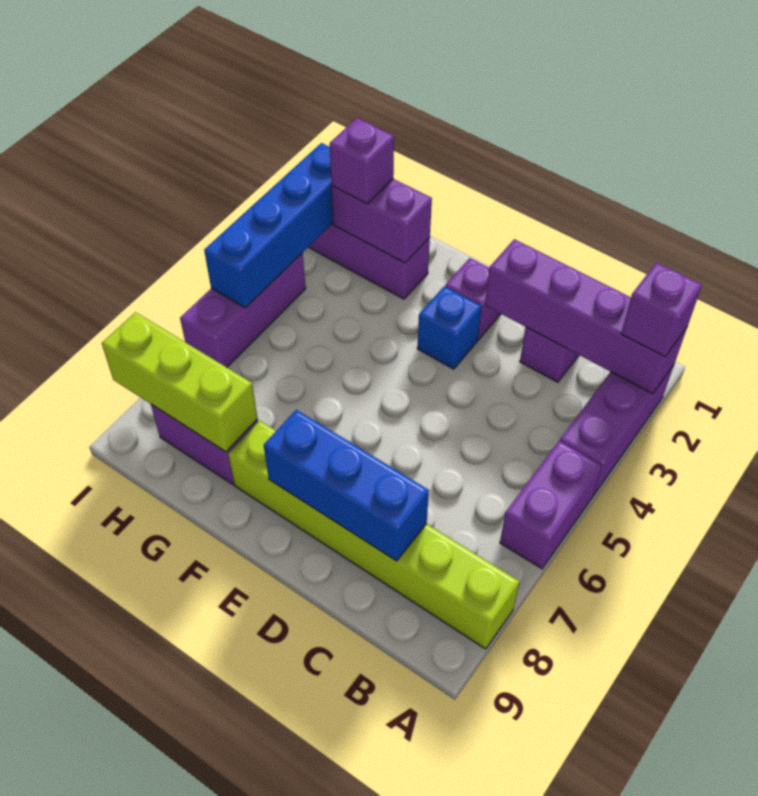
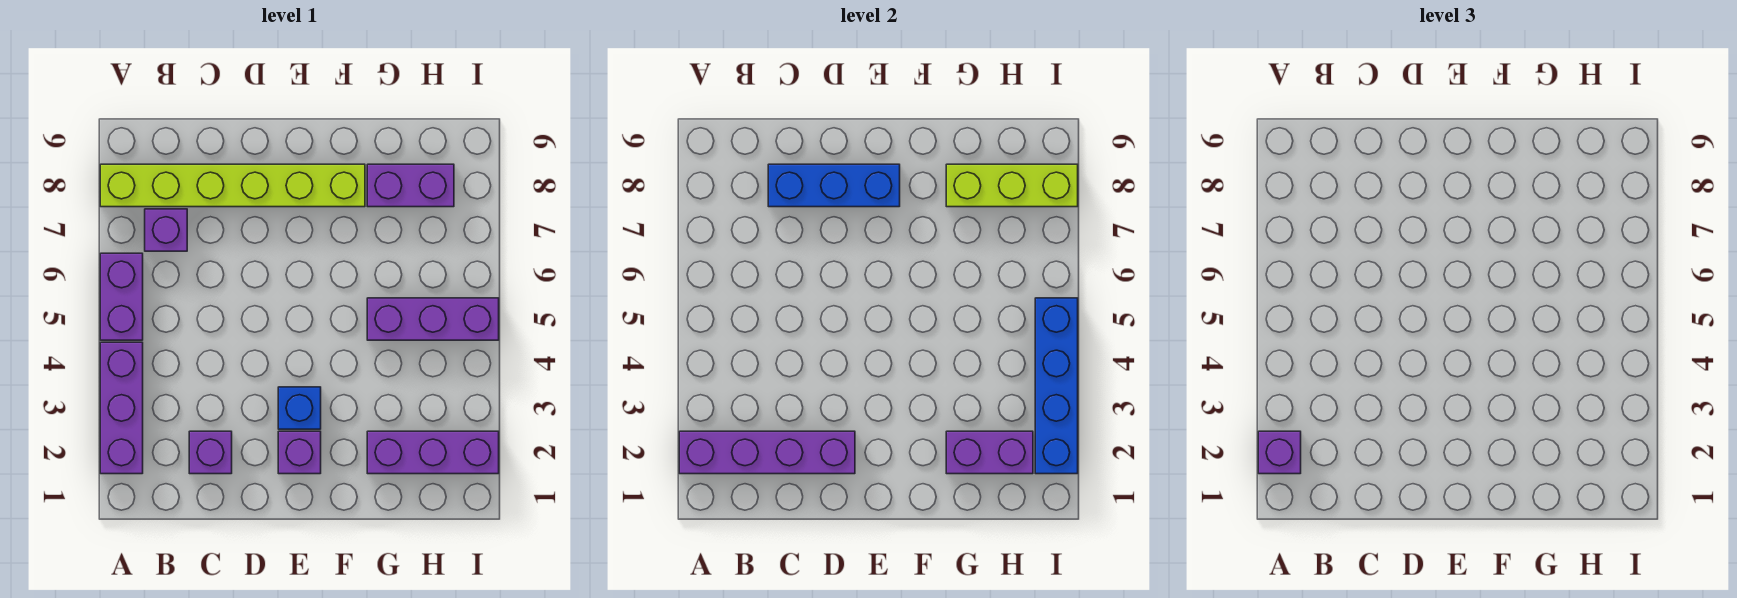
purple 1x1 brick [330,118,394,204] -> purple 1x1 brick moved to [145,209,187,251]
purple 1x3 brick [180,253,306,367] -> purple 1x3 brick turned to [367,298,499,340]

